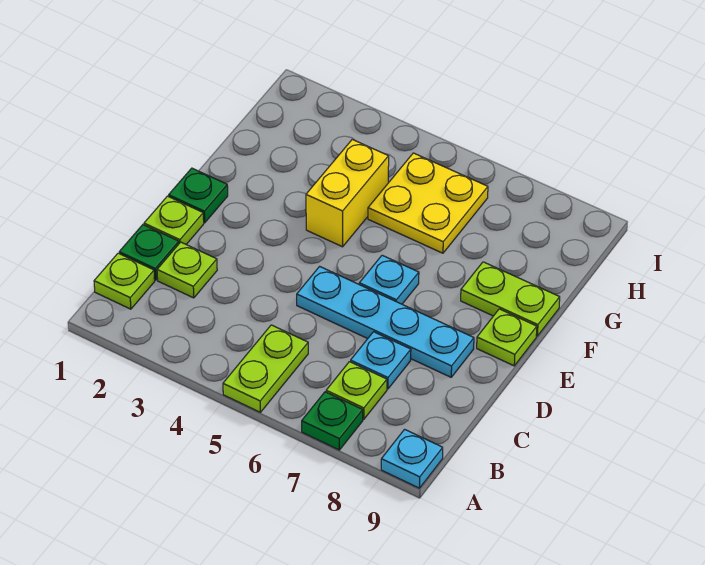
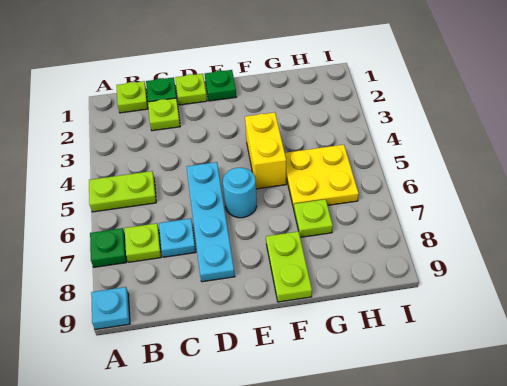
cyan 1x1 plate [359,255,419,304] -> cyan 1x1 round brick [223,168,257,218]
lime 1x1 plate [477,309,537,366] -> lime 1x1 plate moved to [294,199,333,237]
yellow 1x2 brick [306,139,389,247] -> yellow 1x2 brick turned to [245,112,286,189]

